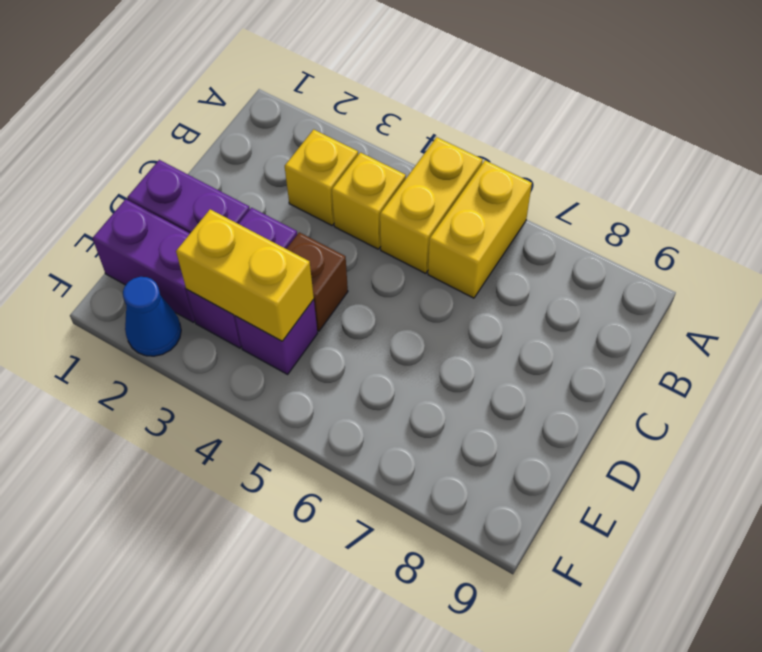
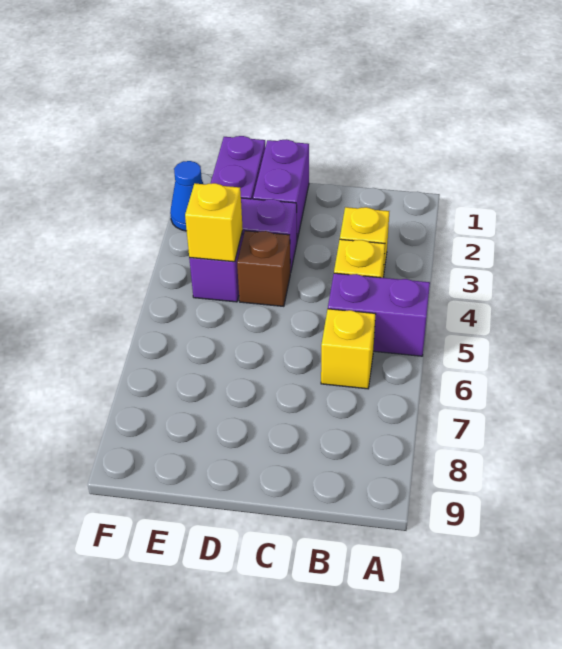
yellow 1x2 brick [380,137,483,273] -> purple 1x2 brick [328,273,430,356]
yellow 1x2 brick [428,160,532,298] -> yellow 1x1 brick [321,309,375,389]
yellow 1x2 brick [176,209,314,341] -> yellow 1x1 brick [185,183,243,262]

